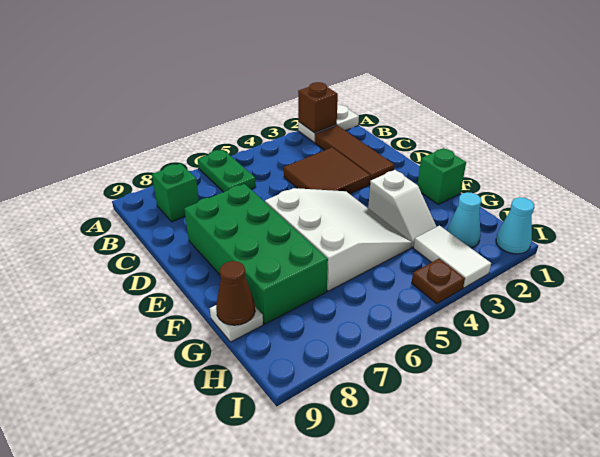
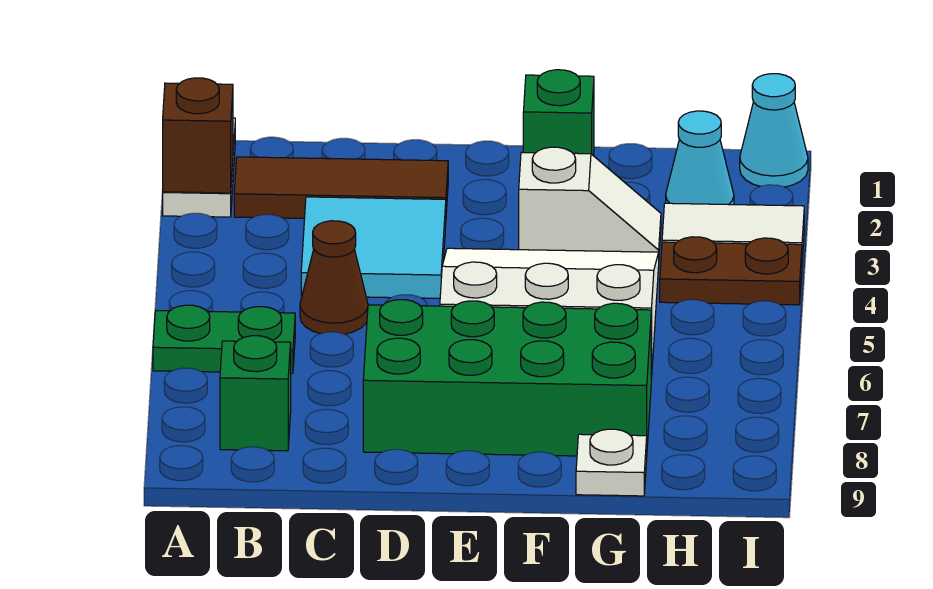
brown 2x2 tile [284,147,370,194] -> cyan 2x2 tile [301,197,446,298]
brown 1x1 cone [216,261,255,325] -> brown 1x1 cone moved to [300,221,368,334]
brown 1x1 plate [412,259,465,304] -> brown 1x2 plate [660,237,802,305]

